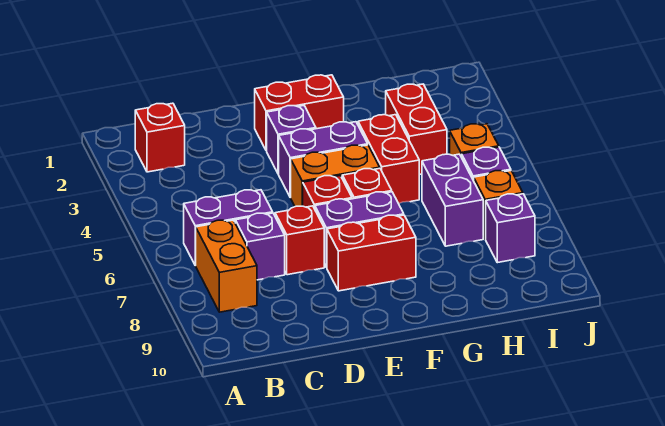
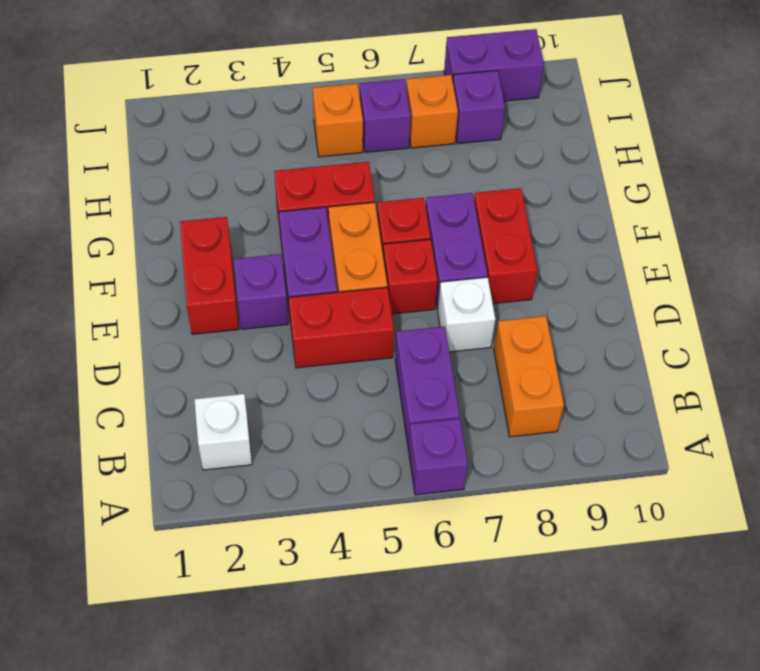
red 1x1 brick [135,103,185,172] -> white 1x1 brick [194,394,252,470]
orange 1x2 brick [195,220,257,312] -> orange 1x2 brick turned to [494,316,564,437]
purple 1x1 brick [235,213,285,280] -> purple 1x1 brick moved to [408,419,468,495]
red 1x1 brick [275,206,324,275] -> white 1x1 brick [438,277,495,352]
red 1x2 brick [386,84,447,174] -> red 1x2 brick moved to [289,287,394,368]
purple 1x2 brick [422,154,483,246] -> purple 1x2 brick moved to [444,29,544,101]

